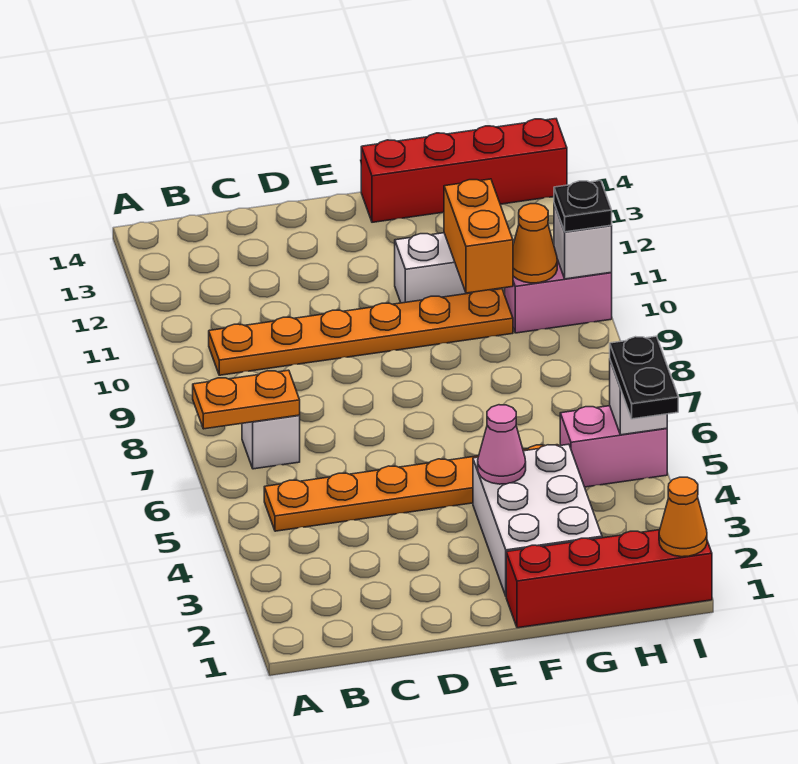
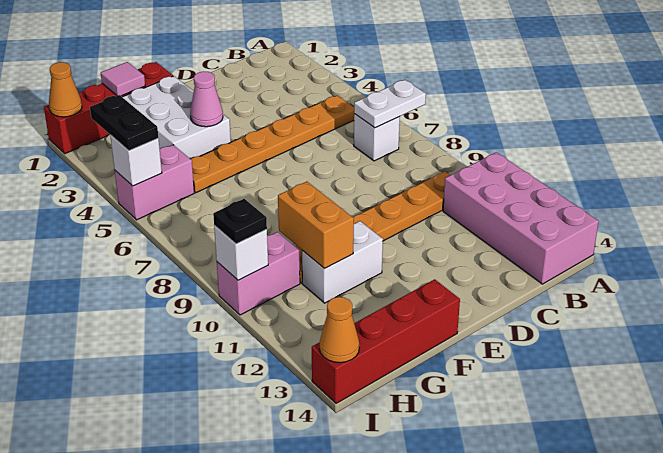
orange 1x2 plate [193,370,300,429] -> white 1x2 plate [354,80,426,128]
none -> pink 2x4 brick [443,152,599,284]
none -> pink 1x1 tile [101,62,145,96]
orange 1x1 cone [513,204,557,283] -> orange 1x1 cone moved to [320,297,359,363]

